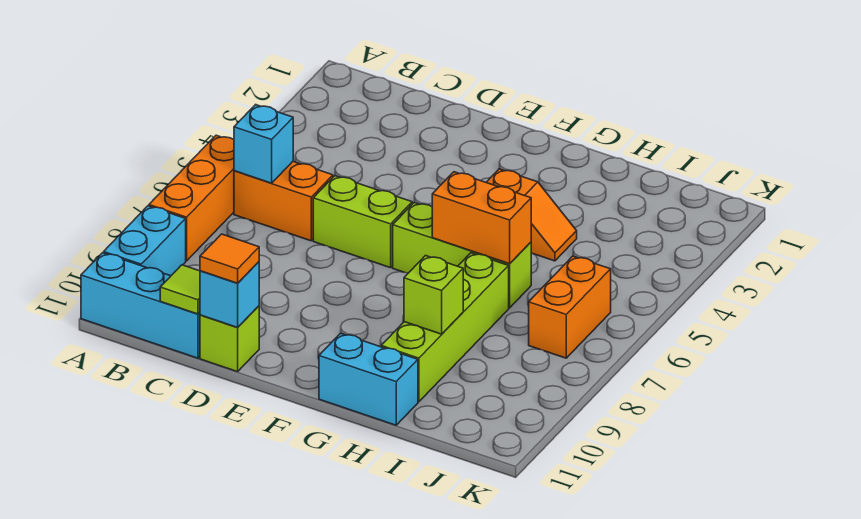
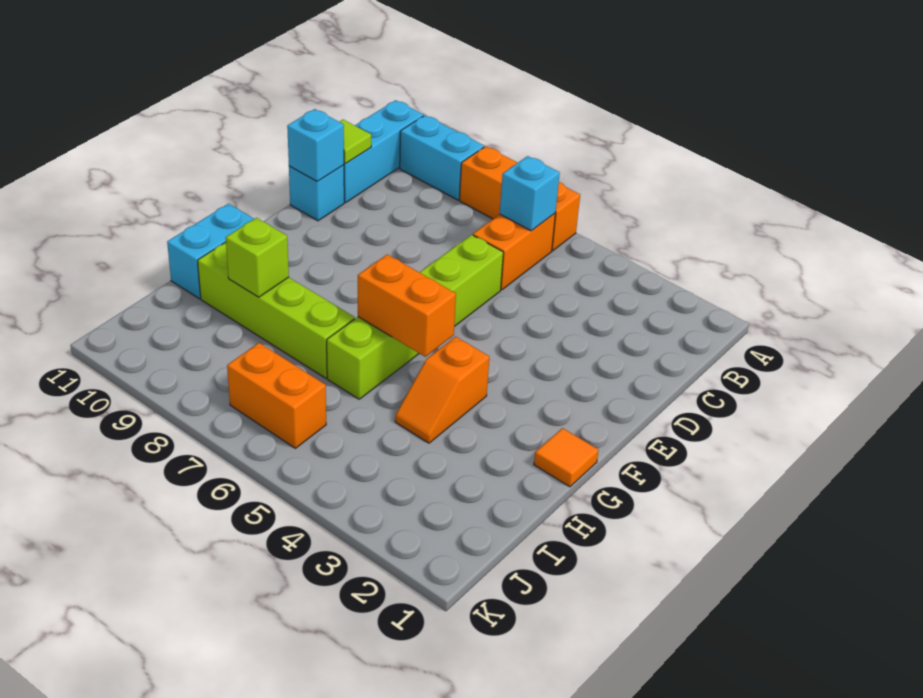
lime 1x1 brick [200,306,259,372] -> cyan 1x1 brick [289,165,344,221]
orange 1x1 tile [200,234,259,283] -> orange 1x1 tile moved to [534,428,599,487]
orange 1x2 brick [432,172,531,264] -> orange 1x2 brick turned to [358,254,456,357]

